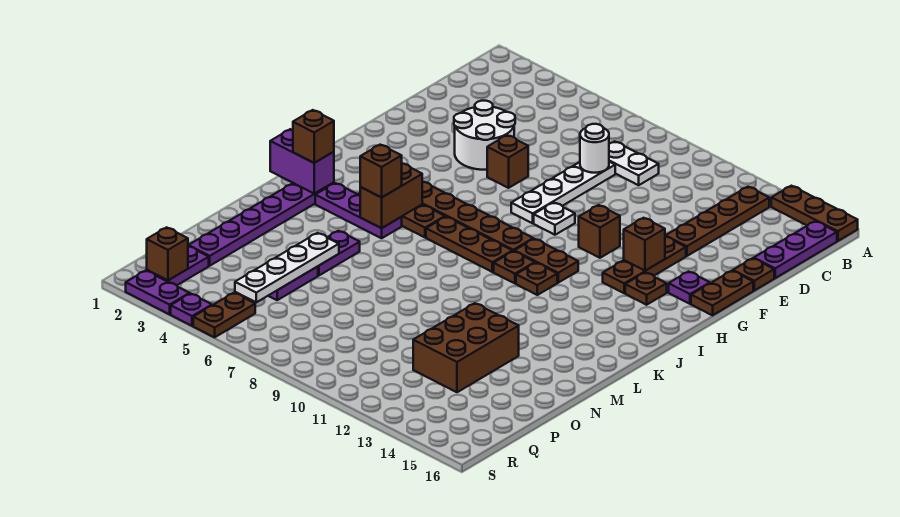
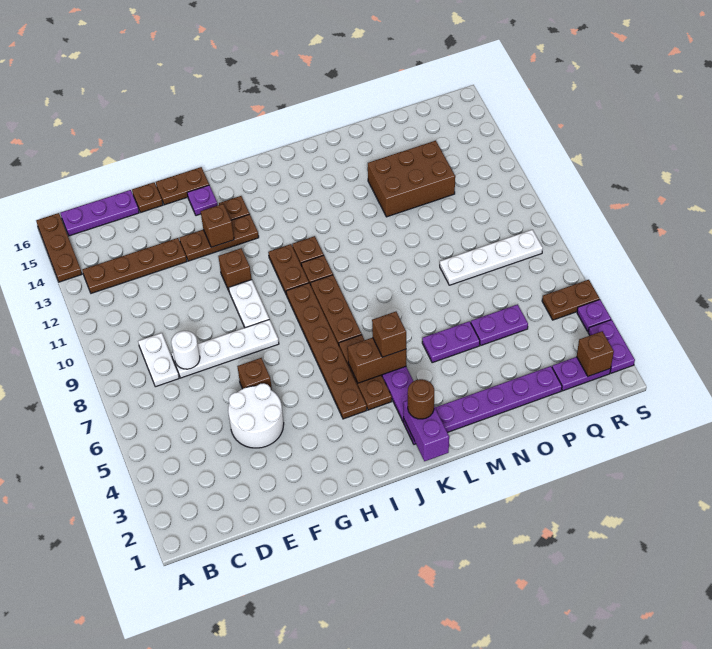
white 1x1 plate [534,202,575,235] -> white 1x2 plate [229,280,269,328]
brown 1x1 brick [293,110,334,163] -> brown 1x1 round brick [408,379,434,419]
white 1x4 plate [235,233,339,302] -> white 1x4 plate moved to [440,230,543,285]

